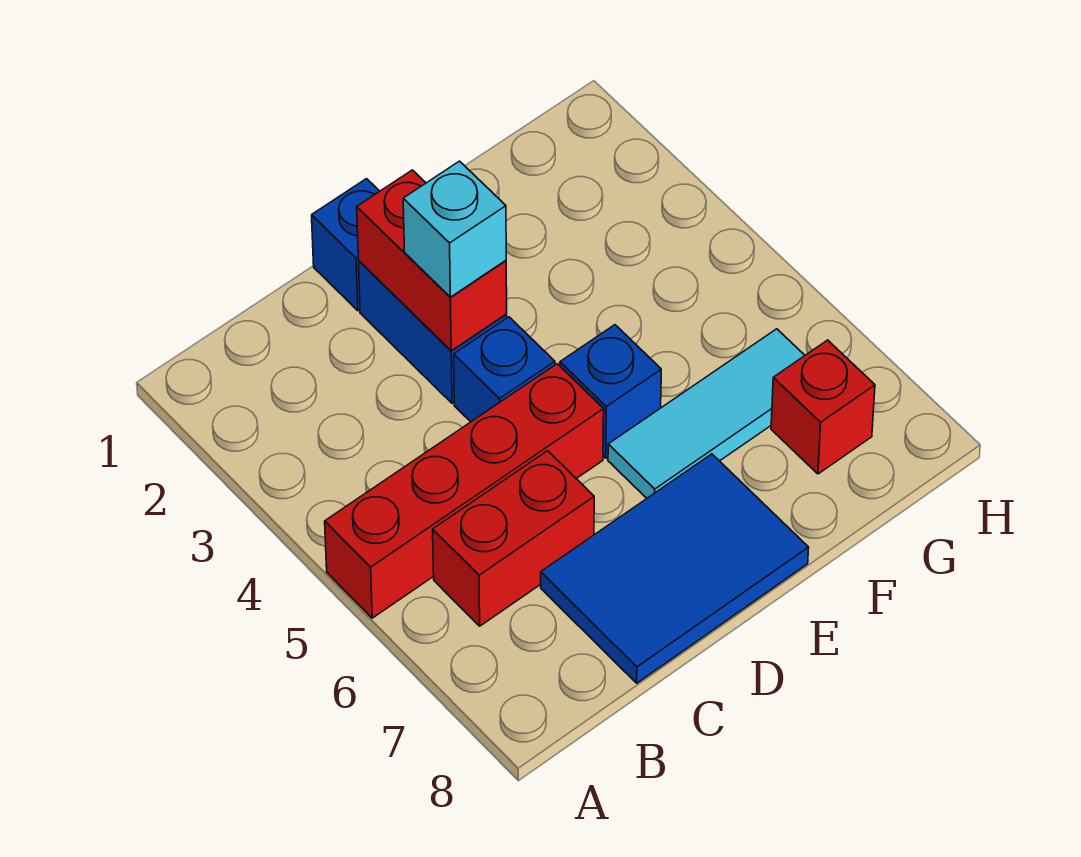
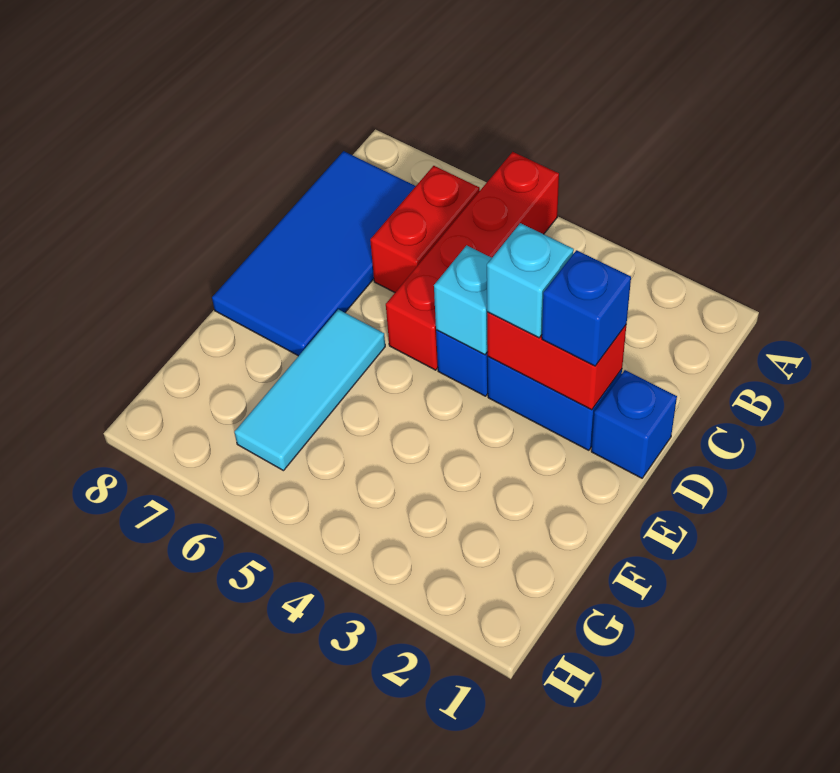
blue 2x3 tile [541,454,809,683] -> blue 2x4 tile [212,151,416,356]
none -> cyan 1x1 brick [434,245,492,355]
blue 1x1 brick [560,325,661,458] -> blue 1x1 brick moved to [542,250,631,366]
red 1x1 brick [771,340,875,474] -> none

